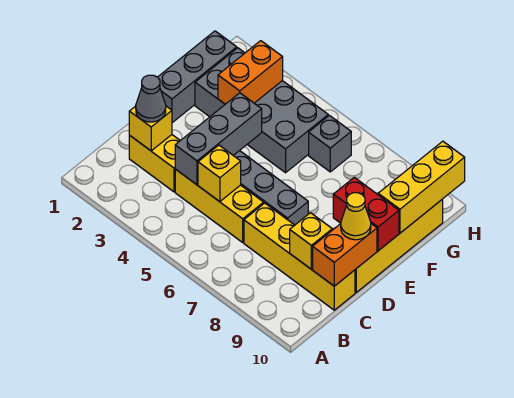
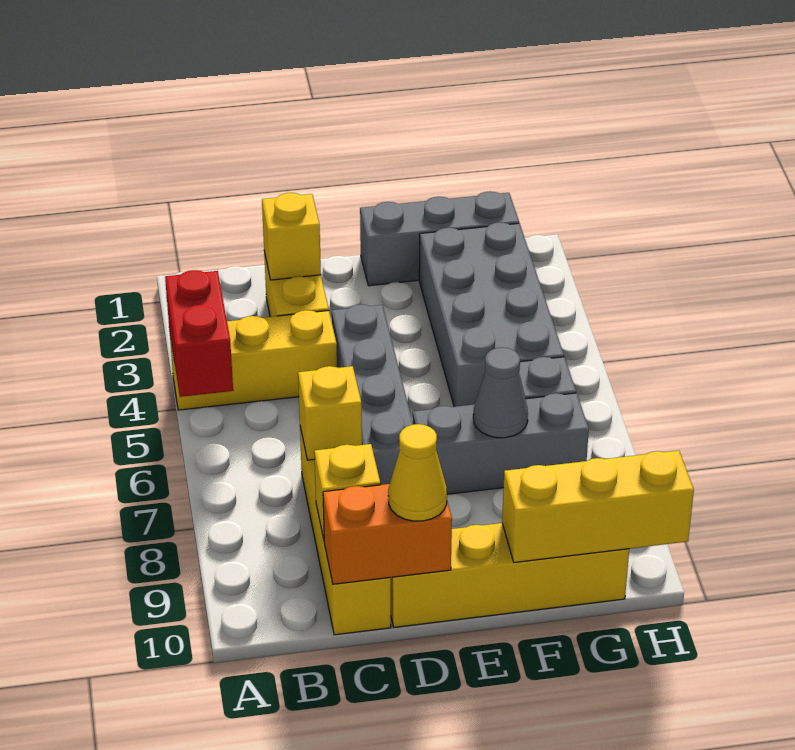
grey 1x1 cone [136,75,166,122] -> grey 1x1 cone moved to [473,347,528,438]
yellow 1x3 brick [175,169,264,242] -> yellow 1x3 brick turned to [169,310,337,410]
grey 1x3 brick [175,93,262,185] -> grey 1x3 brick moved to [413,393,589,494]
yellow 1x1 brick [198,145,241,202] -> yellow 1x1 brick moved to [298,366,362,460]
red 1x2 brick [333,177,399,251] -> red 1x2 brick moved to [165,270,233,397]
orange 1x2 brick [218,41,283,104] -> none

